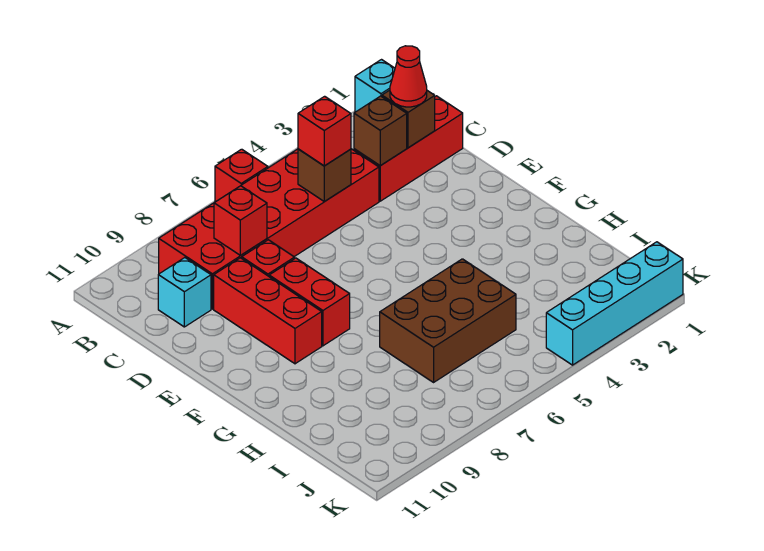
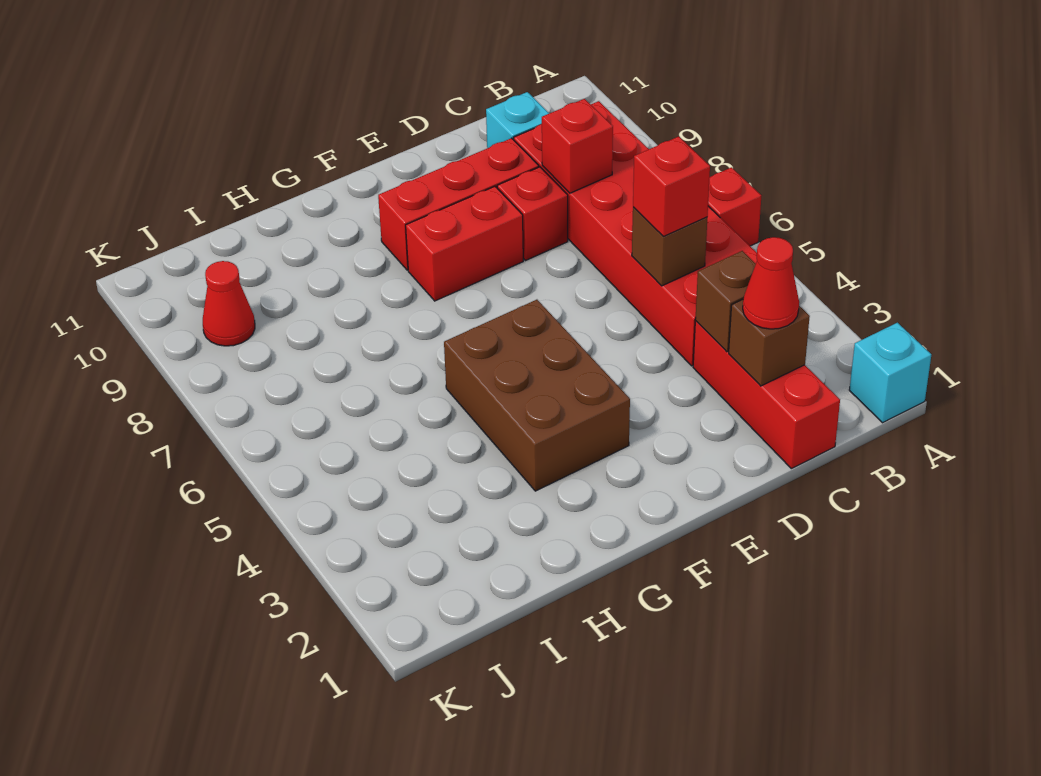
brown 2x3 brick [380,259,516,382] -> brown 2x3 brick moved to [444,300,630,491]
none -> red 1x1 cone [203,261,255,346]
cyan 1x4 brick [546,242,683,365] -> none

